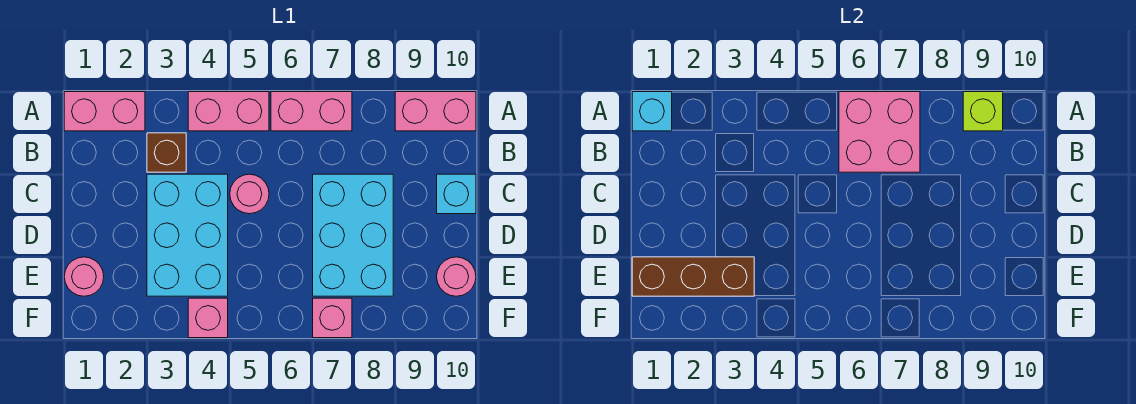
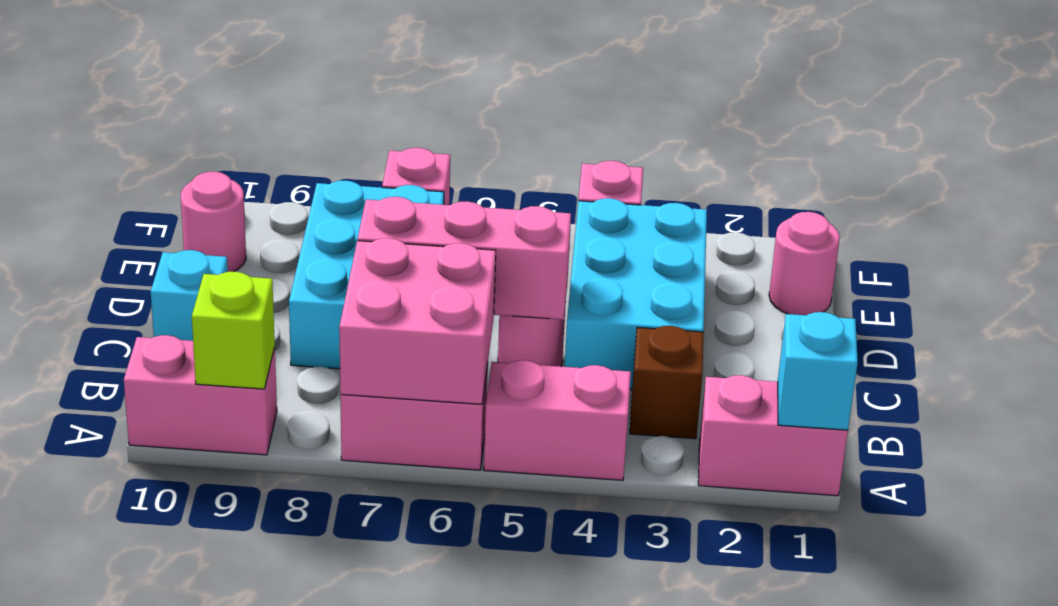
none -> pink 1x3 brick [358,197,571,320]
brown 1x3 brick [632,257,754,296] -> none

